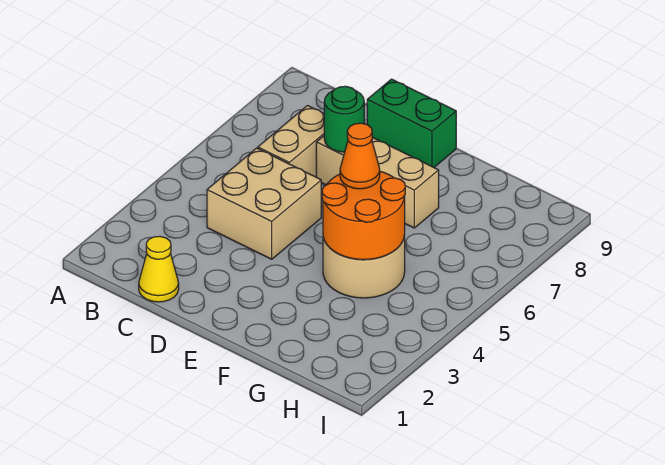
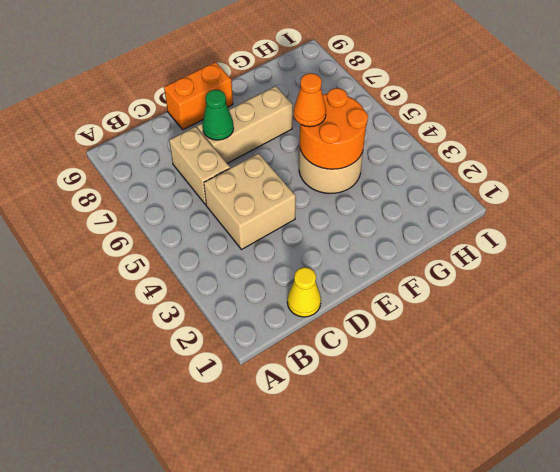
green 1x1 round brick [324,86,364,152] -> green 1x1 cone [202,90,234,140]
green 1x2 brick [367,79,456,167] -> orange 1x2 brick [164,62,233,130]

